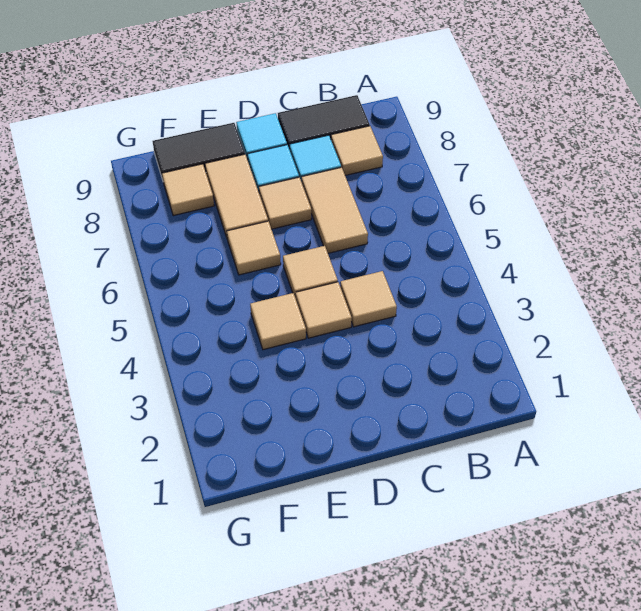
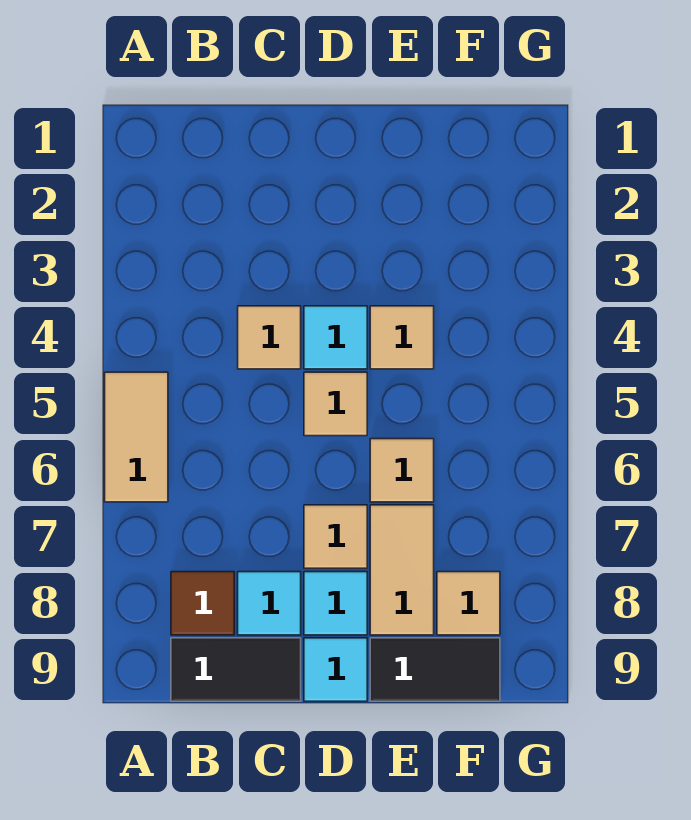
tan 1x1 tile [331,126,383,175] -> brown 1x1 tile [171,572,234,635]
tan 1x2 tile [302,167,368,253] -> tan 1x2 tile moved to [105,372,168,502]
tan 1x1 tile [296,282,352,338] -> cyan 1x1 tile [304,306,367,369]

